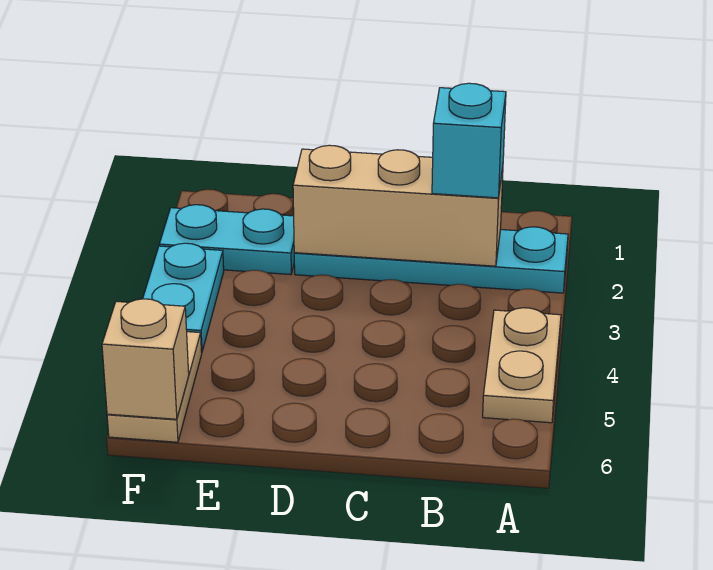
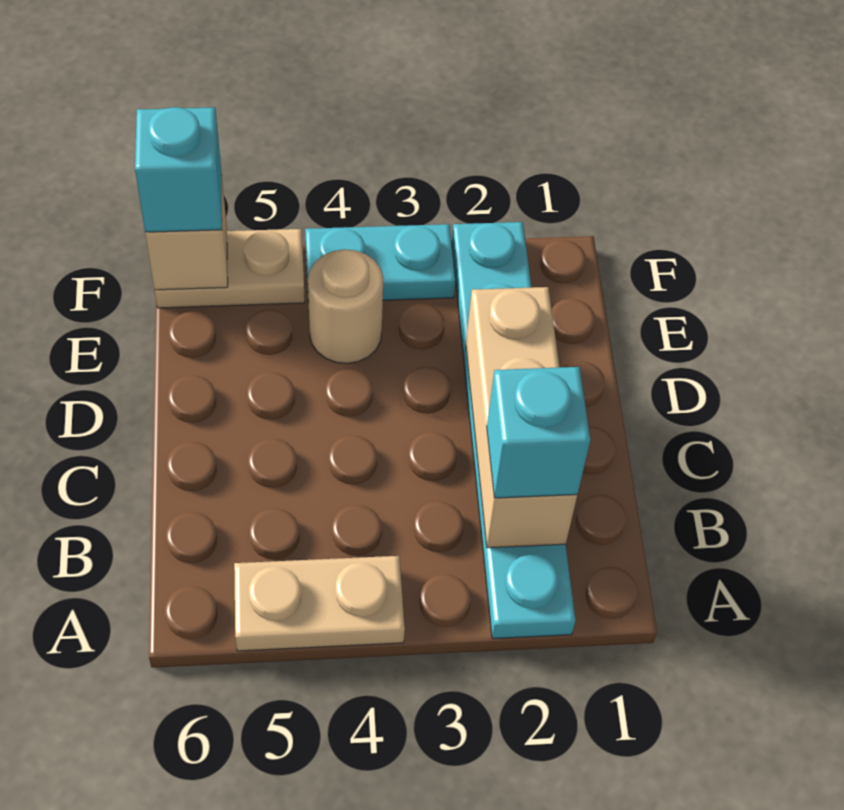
none -> tan 1x1 round brick [308,249,383,363]
none -> cyan 1x1 brick [135,107,222,232]

